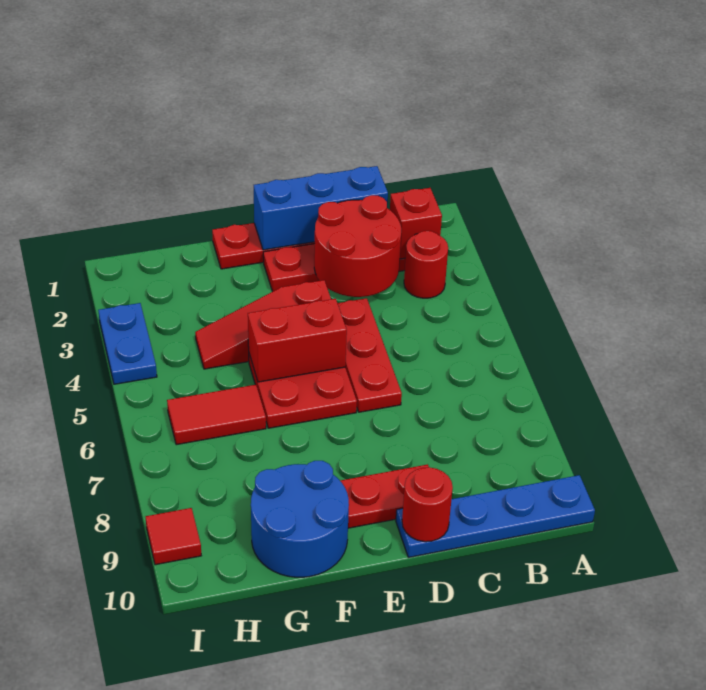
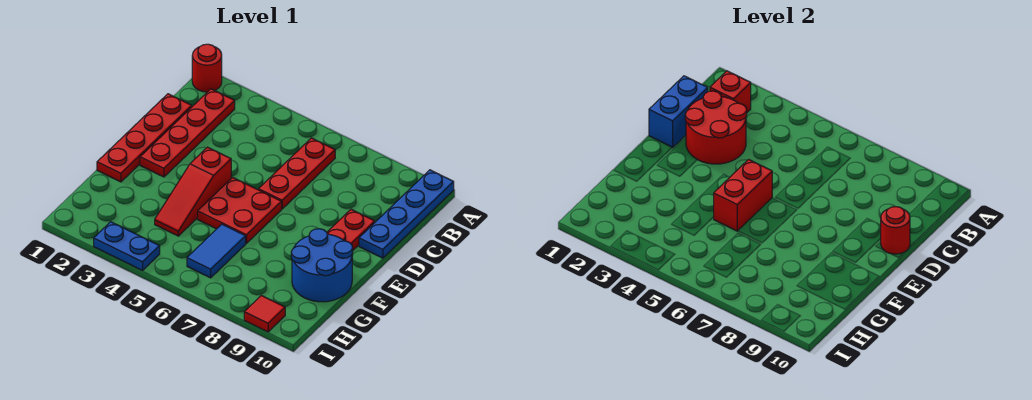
red 1x1 round brick [404,231,448,298] -> red 1x1 round brick moved to [192,44,222,92]
blue 1x3 brick [254,166,388,250] -> blue 1x2 brick [649,76,708,147]
red 1x3 plate [338,298,402,412] -> red 1x3 plate turned to [258,138,335,209]
red 1x2 tile [167,385,266,445] -> blue 1x2 tile [187,224,246,278]

